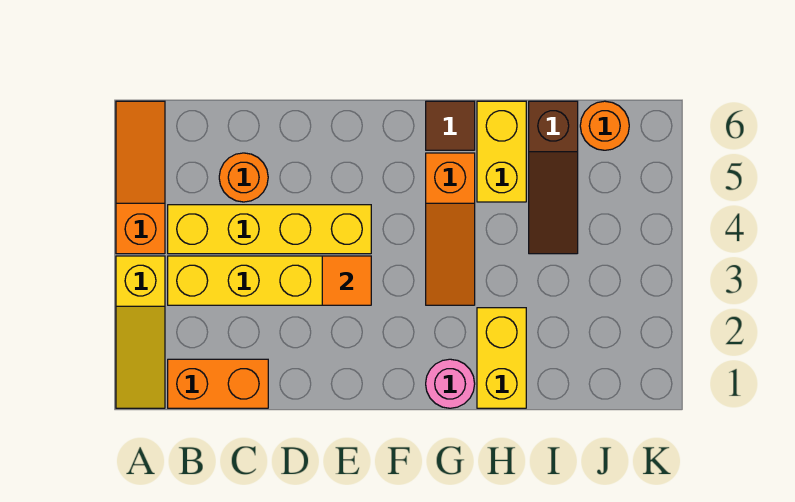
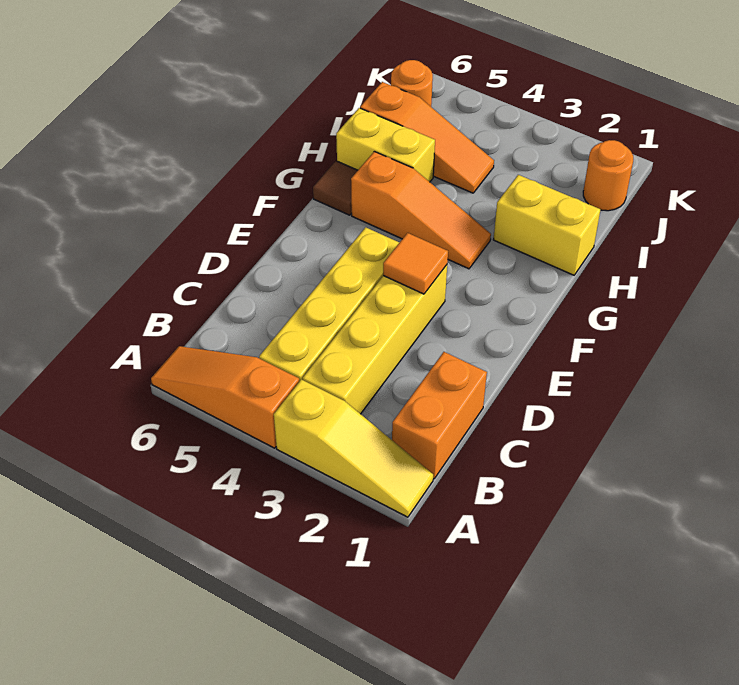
orange 1x1 round brick [219,153,268,202] -> orange 1x1 round brick moved to [583,140,633,211]
pink 1x1 round brick [426,359,475,408] -> none
brown 1x3 slope [529,101,578,254] -> orange 1x3 slope [360,82,494,193]

